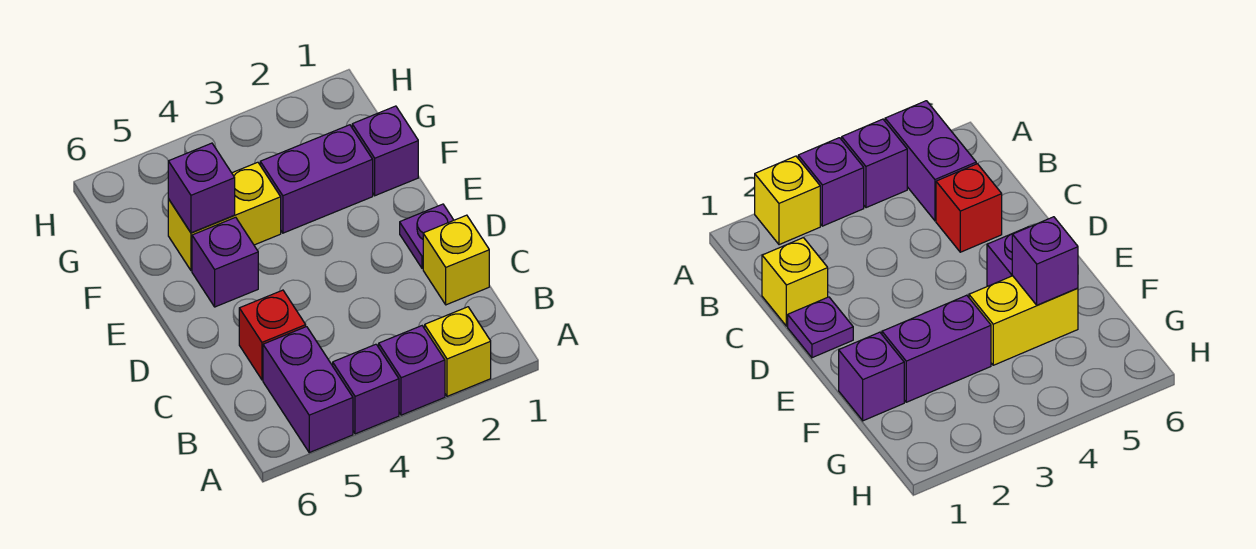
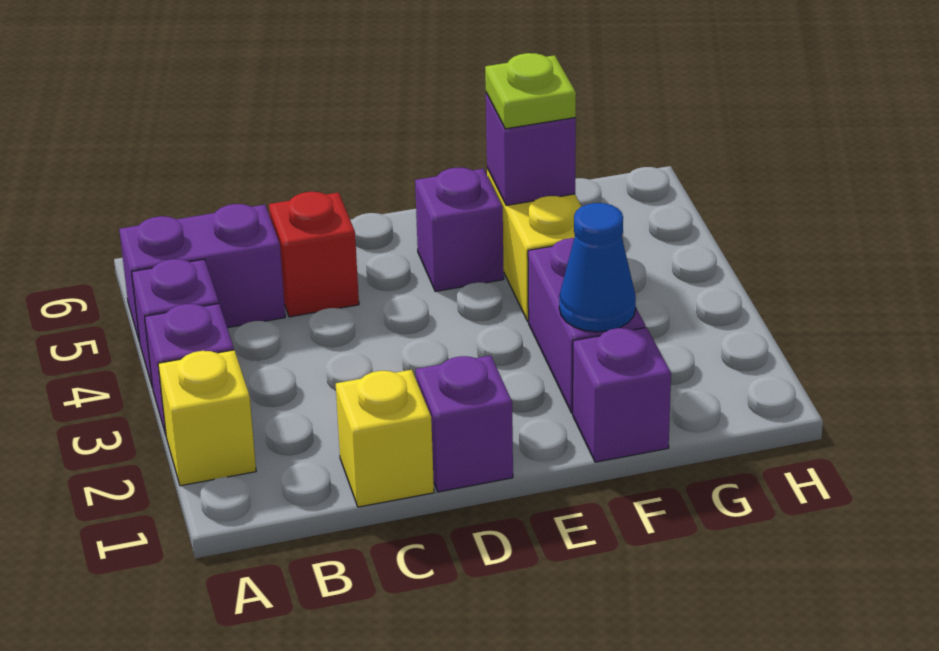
purple 1x1 plate [400,204,454,268] -> purple 1x1 brick [416,355,513,492]
none -> blue 1x1 cone [559,203,636,332]
none -> lime 1x1 plate [485,53,576,129]

